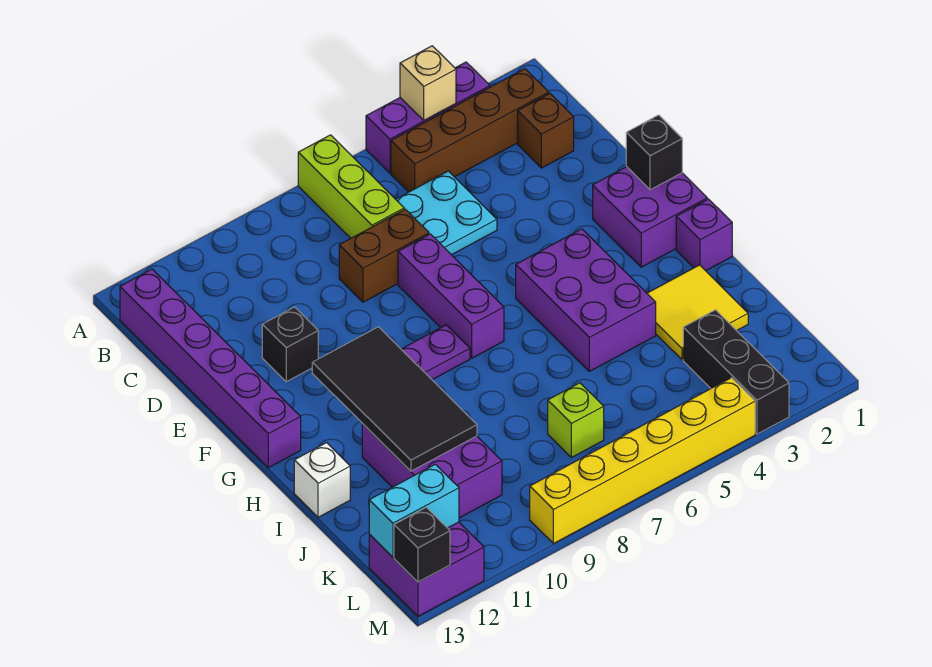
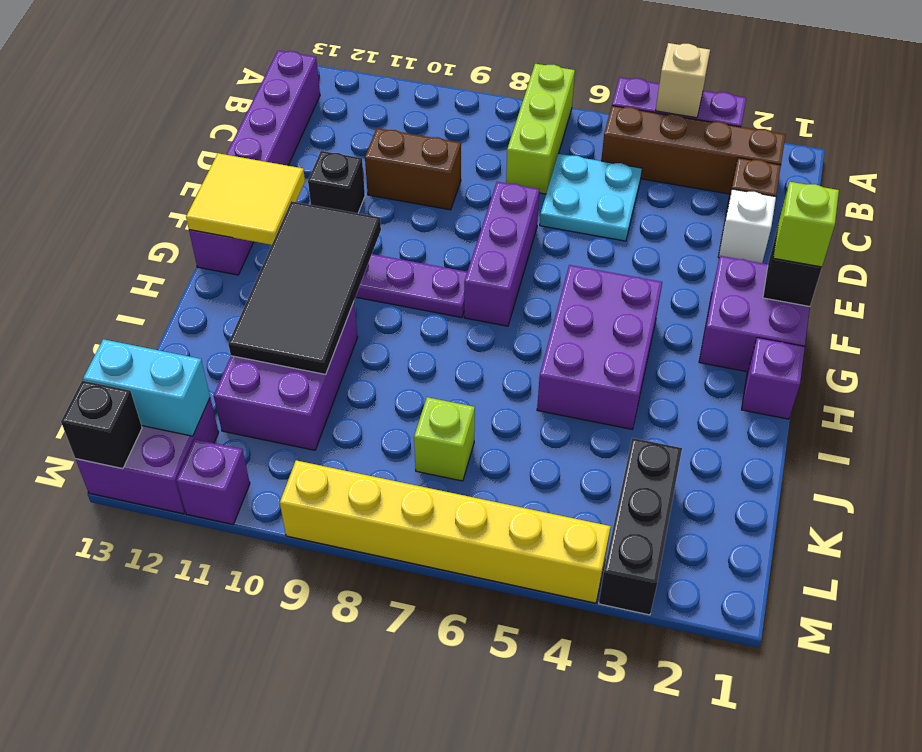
brown 1x2 brick [339,209,429,302] -> brown 1x2 brick moved to [365,128,461,210]
none -> lime 1x1 brick [773,182,839,267]
yellow 2x2 tile [647,265,748,360] -> yellow 2x2 tile moved to [186,153,305,245]
white 1x1 brick [294,443,350,517] -> white 1x1 brick moved to [718,189,776,263]
none -> purple 1x1 brick [177,439,250,524]

